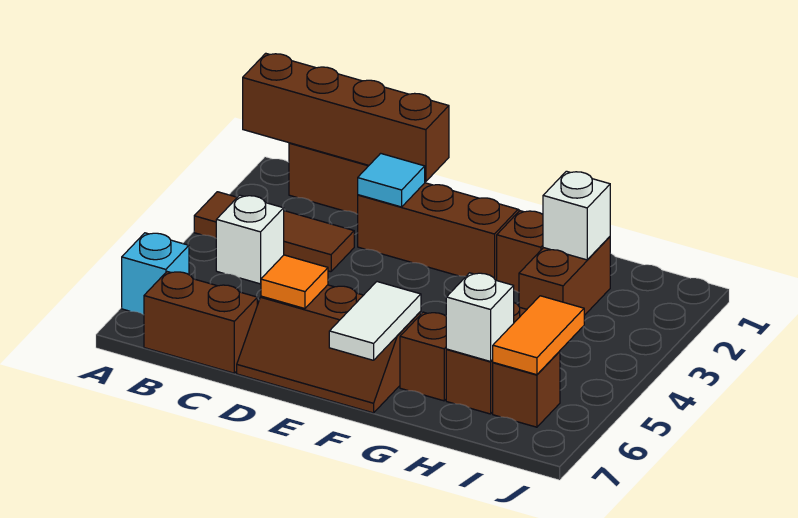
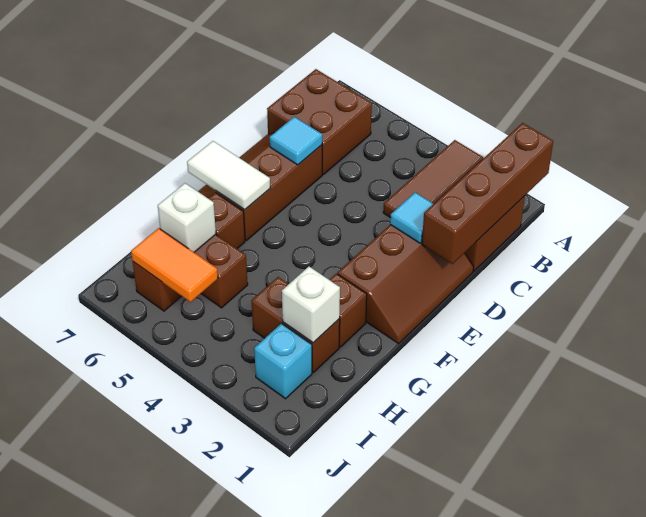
cyan 1x1 brick [122,233,189,315] -> cyan 1x1 brick moved to [254,323,312,399]
white 1x1 brick [216,195,284,284] -> none
brown 1x2 brick [144,272,257,373] -> brown 2x2 brick [267,69,372,174]
orange 1x1 tile [261,255,328,309] -> cyan 1x1 tile [270,117,322,165]

